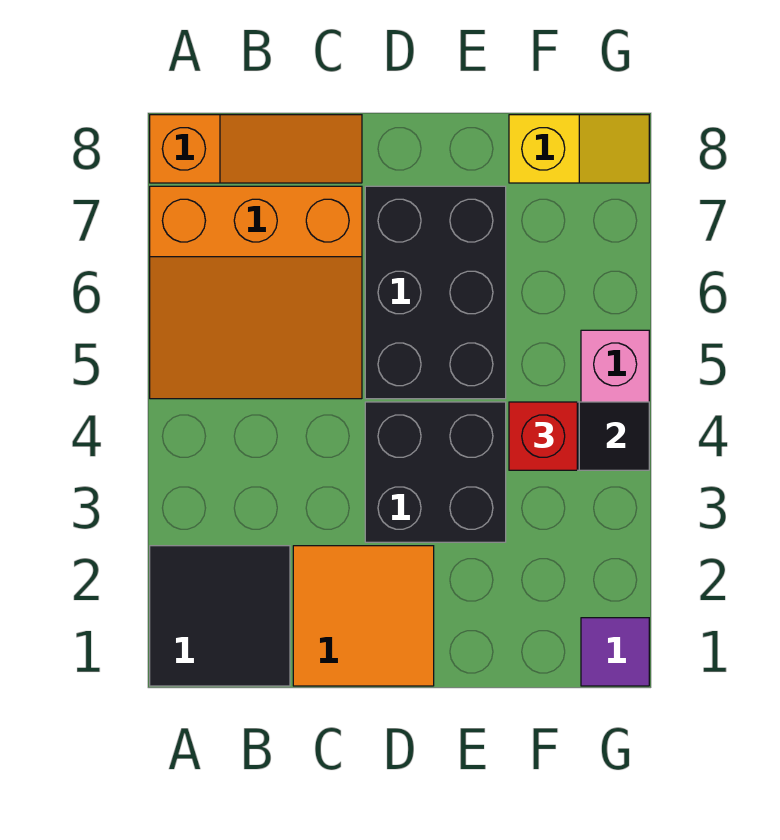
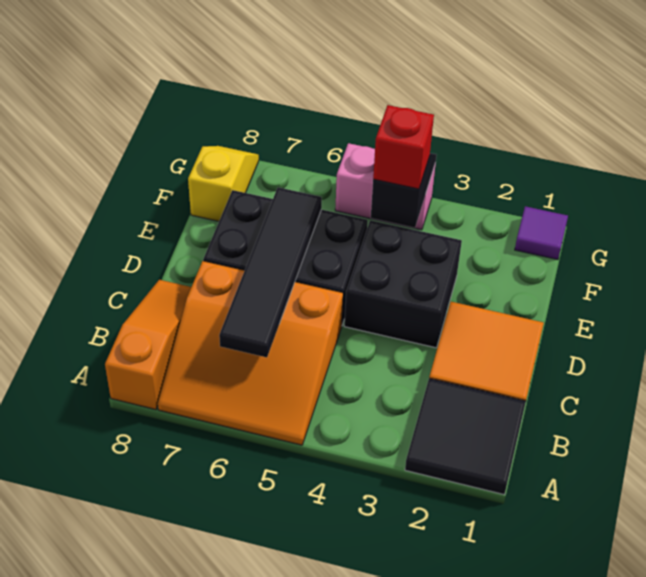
orange 3x3 slope [150,186,362,399] -> orange 3x3 slope turned to [158,261,343,445]
none -> black 1x4 tile [219,187,322,357]

